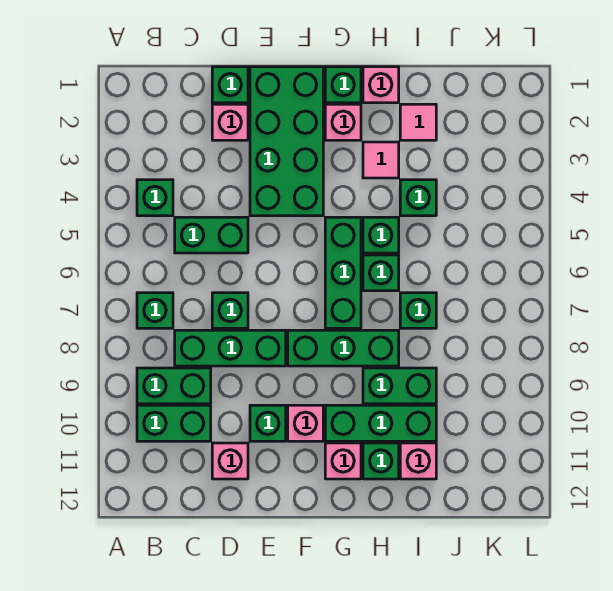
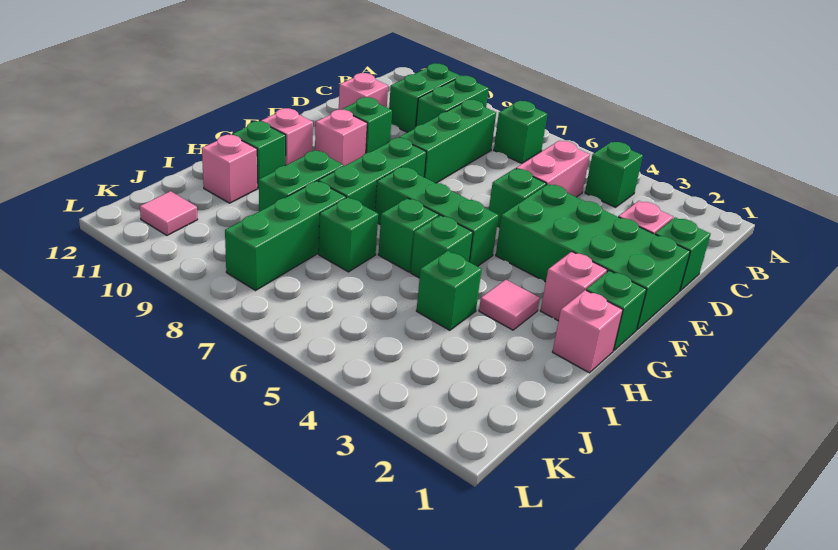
green 1x2 brick [175,217,248,253] -> pink 1x2 brick [516,141,590,197]
green 1x1 brick [212,293,248,328] -> green 1x1 brick moved to [489,168,546,228]
green 1x3 brick [325,405,436,441] -> green 1x3 brick moved to [225,181,346,291]
pink 1x1 tile [400,104,436,140] -> pink 1x1 tile moved to [140,191,198,235]

